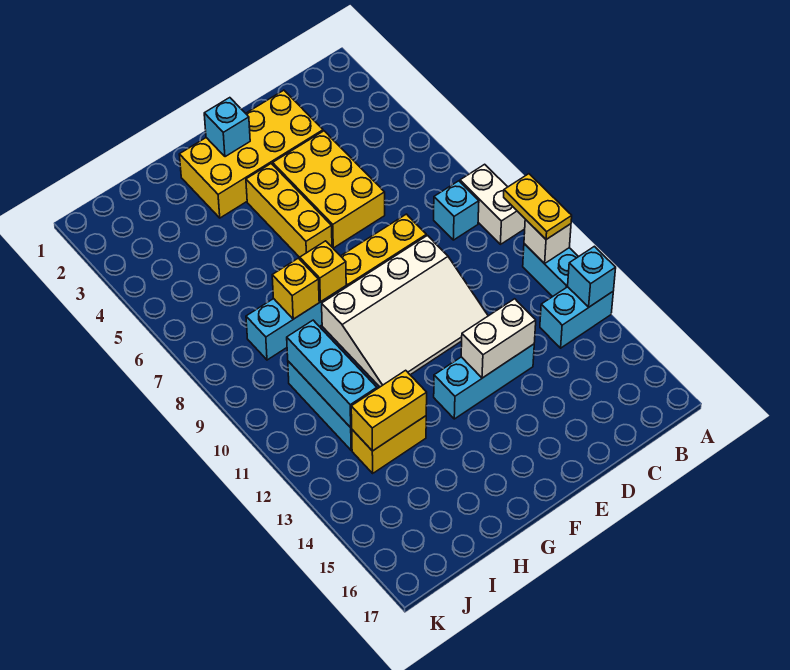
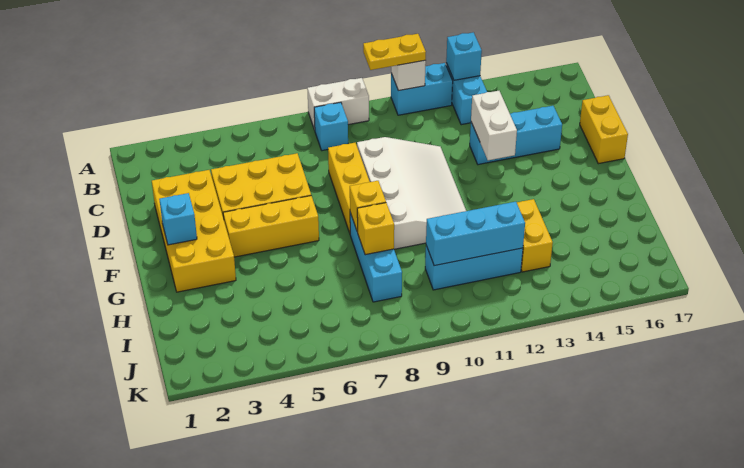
cyan 1x3 brick [434,344,534,419] -> cyan 1x3 brick turned to [470,106,562,165]
yellow 1x2 brick [351,370,427,451] -> yellow 1x2 brick moved to [580,95,628,164]

